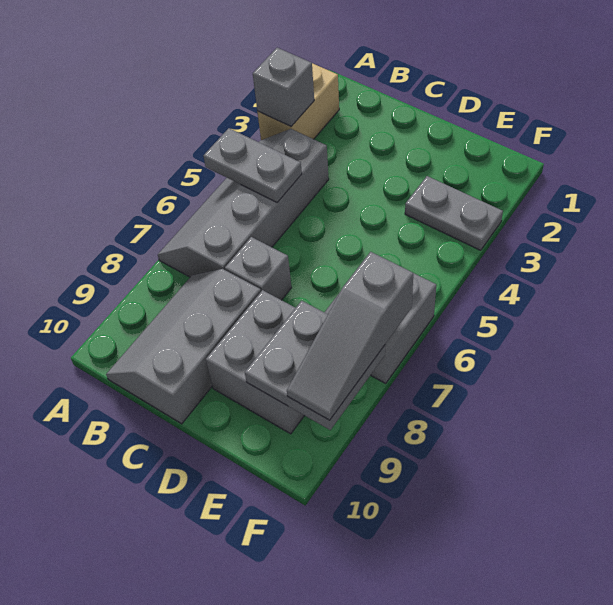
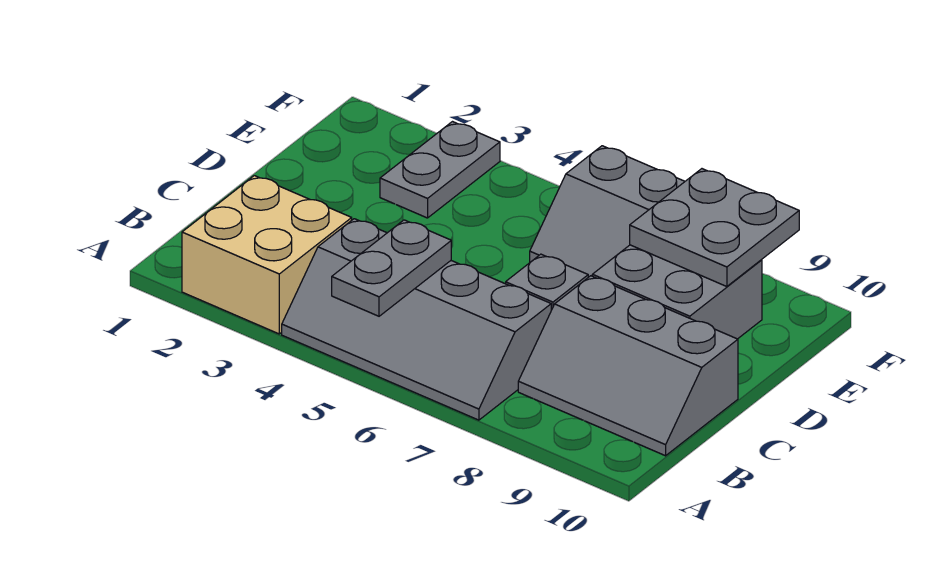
tan 1x2 brick [257,63,339,140] -> tan 2x2 brick [182,176,352,334]
grey 1x1 brick [253,48,314,126] -> none
grey 1x3 slope [287,252,413,420] -> none

